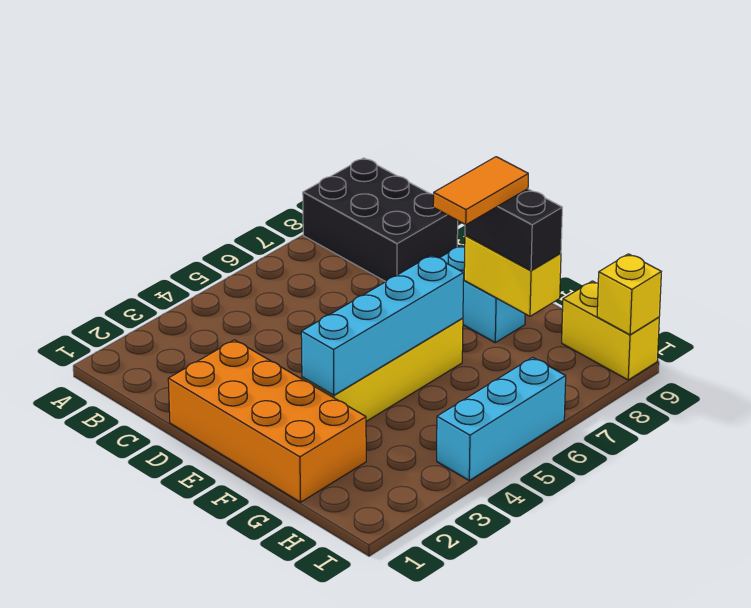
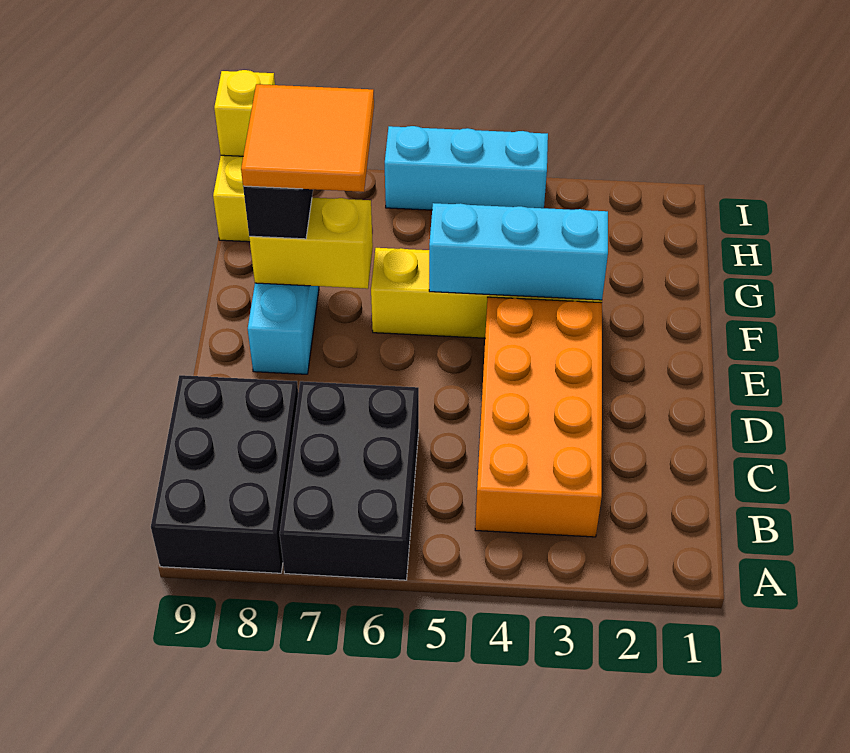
none -> black 2x3 brick [280,381,419,580]
orange 2x4 brick [168,340,366,502] -> orange 2x4 brick moved to [475,297,602,537]
cyan 1x4 brick [301,255,464,395] -> cyan 1x3 brick [429,203,608,300]
orange 1x2 tile [433,157,528,225] -> orange 2x2 tile [241,84,374,192]
yellow 1x2 brick [464,235,561,316] -> yellow 1x2 brick turned to [249,198,373,289]

